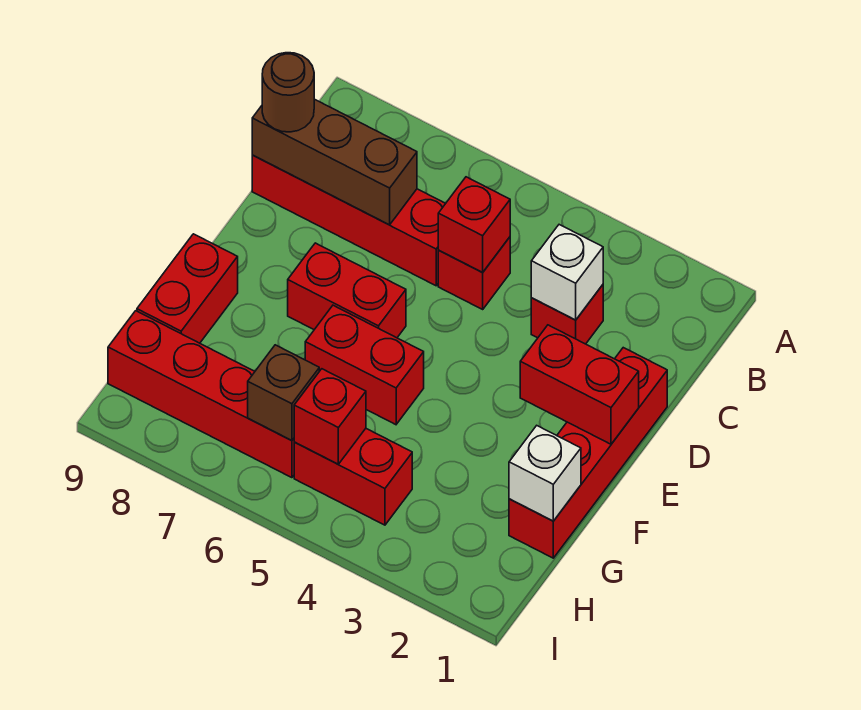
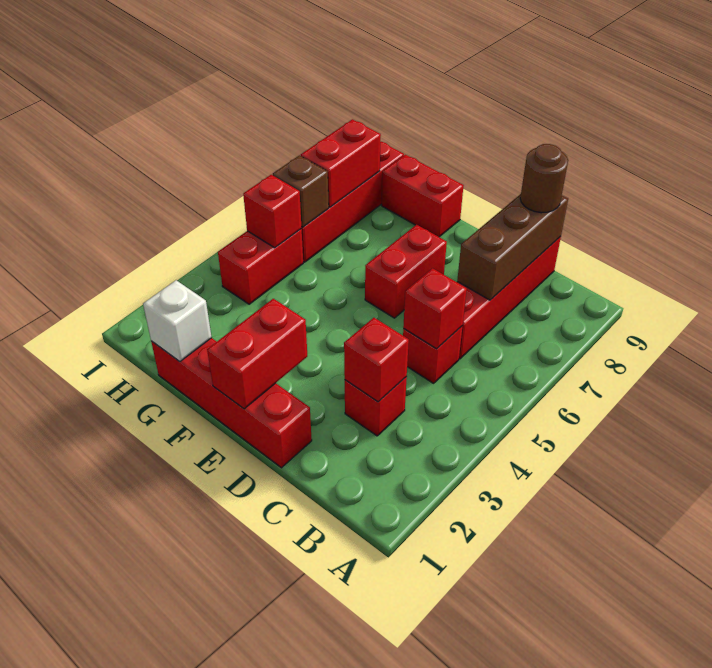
white 1x1 brick [531,225,603,320] -> red 1x1 brick [344,318,409,402]
red 1x2 brick [305,305,424,425] -> red 1x2 brick moved to [301,119,381,207]

